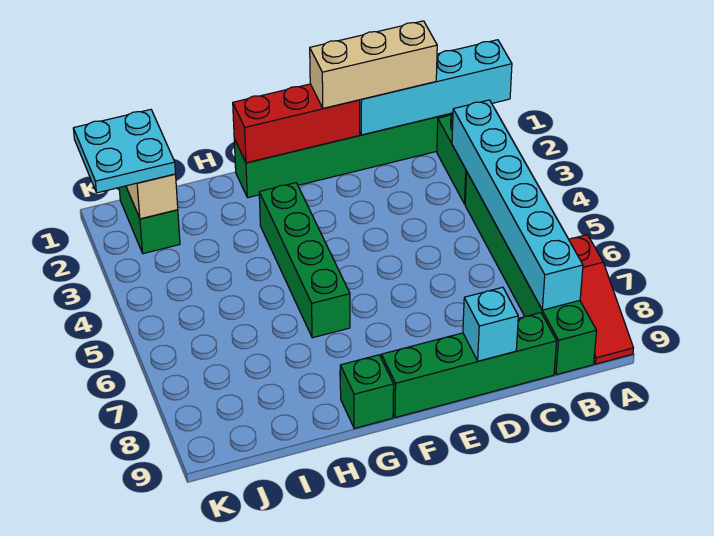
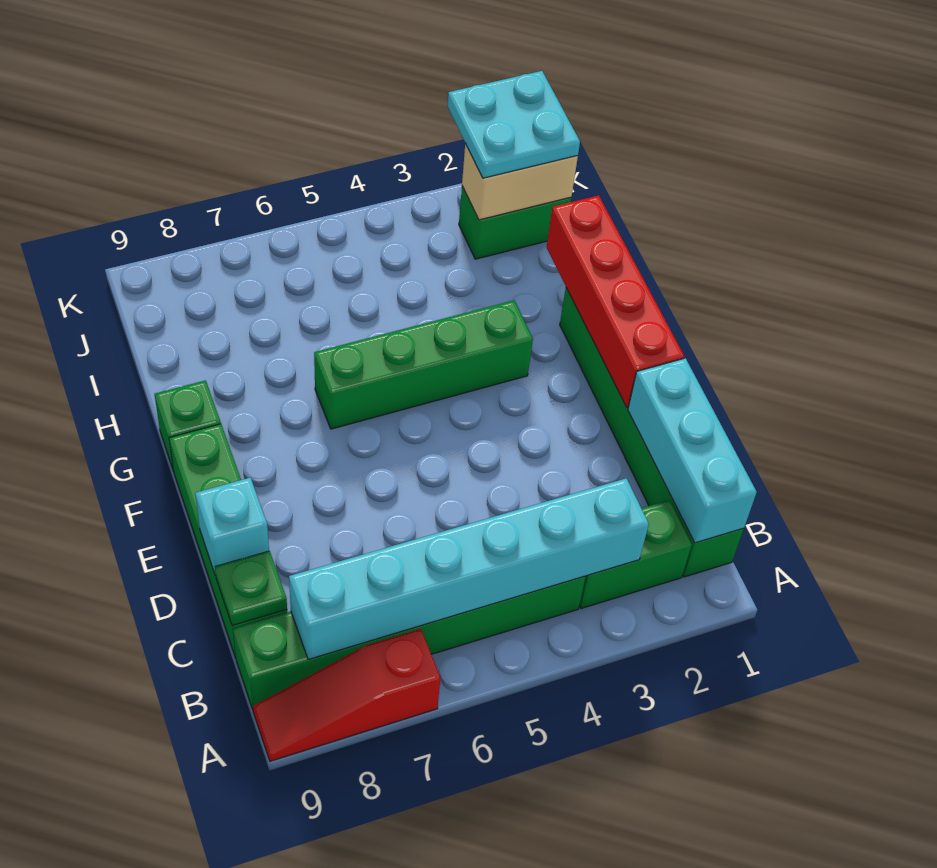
cyan 1x4 brick [360,40,512,135] -> cyan 1x3 brick [628,358,757,543]
tan 1x3 brick [310,21,437,108] -> none
none -> green 1x1 plate [215,551,287,626]
red 1x3 brick [233,84,360,163] -> red 1x4 brick [547,195,684,408]

